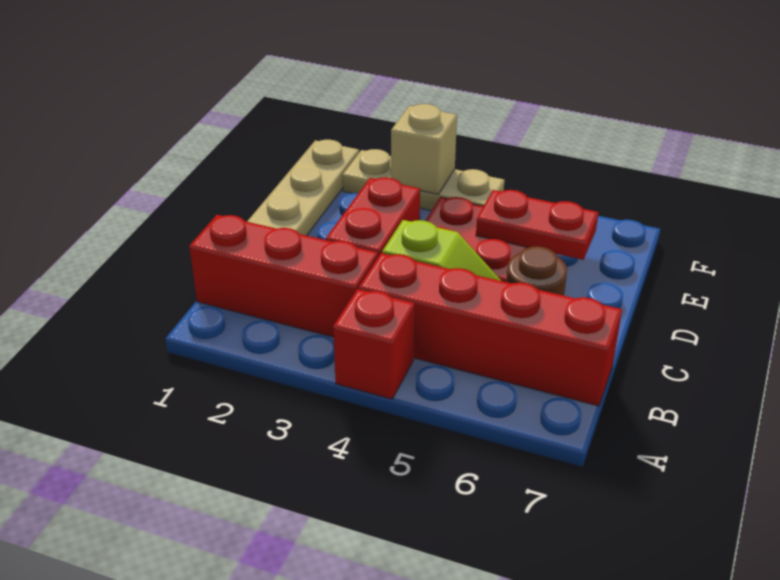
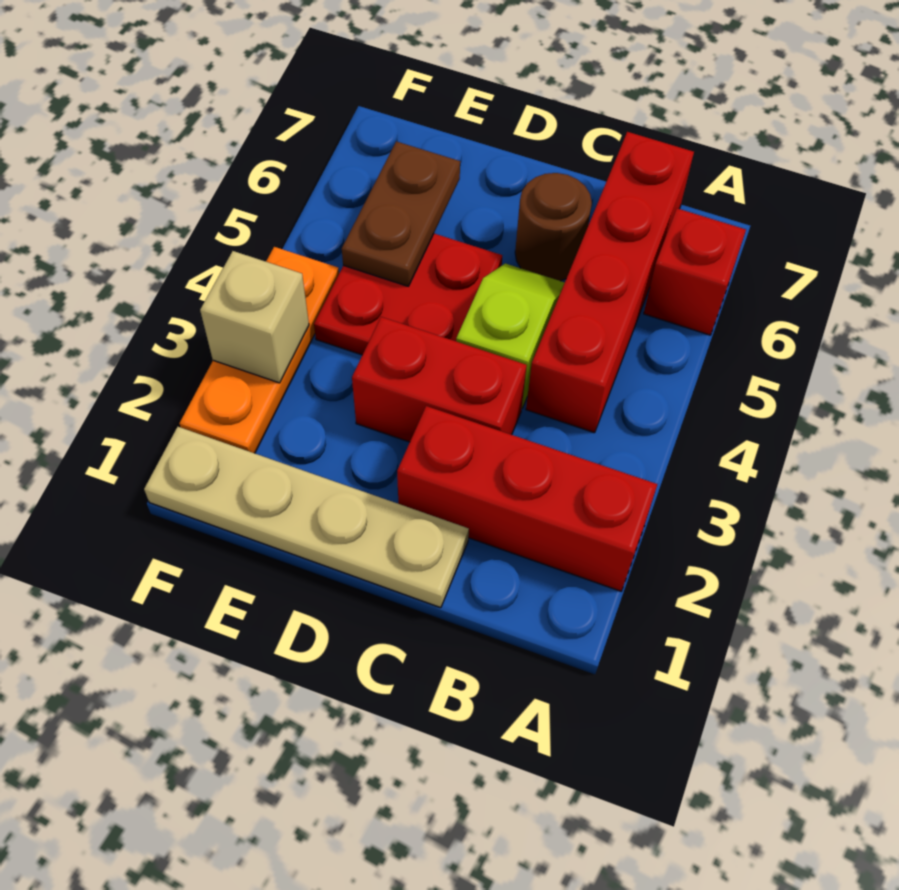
red 1x1 brick [333,289,415,399] -> red 1x1 brick moved to [644,208,746,335]
red 1x3 brick [189,215,378,337] -> red 1x3 brick turned to [397,406,657,591]
red 1x2 plate [476,190,599,260] -> brown 1x2 plate [342,141,460,286]
tan 1x3 plate [342,149,505,211] -> orange 1x3 plate [179,247,339,453]

